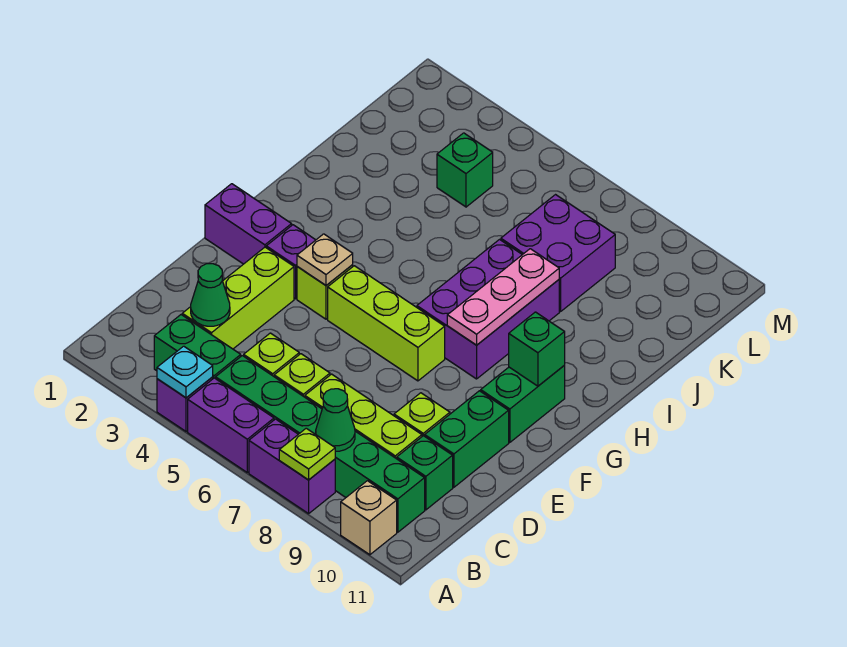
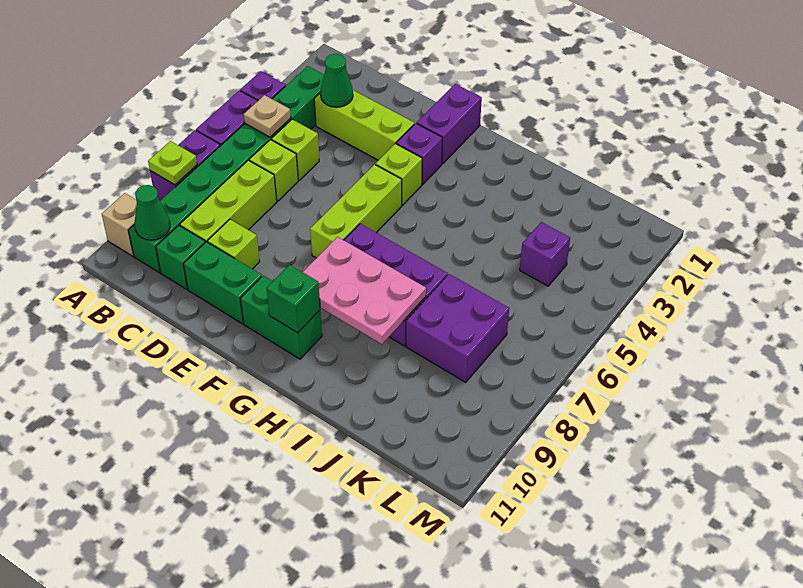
cyan 1x1 plate [157,346,213,398] -> none
green 1x1 cone [316,389,355,451] -> green 1x1 cone moved to [135,185,170,240]
tan 1x1 plate [297,234,353,285] -> tan 1x1 plate moved to [244,95,291,137]
pink 1x3 plate [447,249,559,345] -> pink 2x3 plate [303,237,426,344]
green 1x1 brick [437,133,493,207] -> purple 1x1 brick [520,222,570,286]

